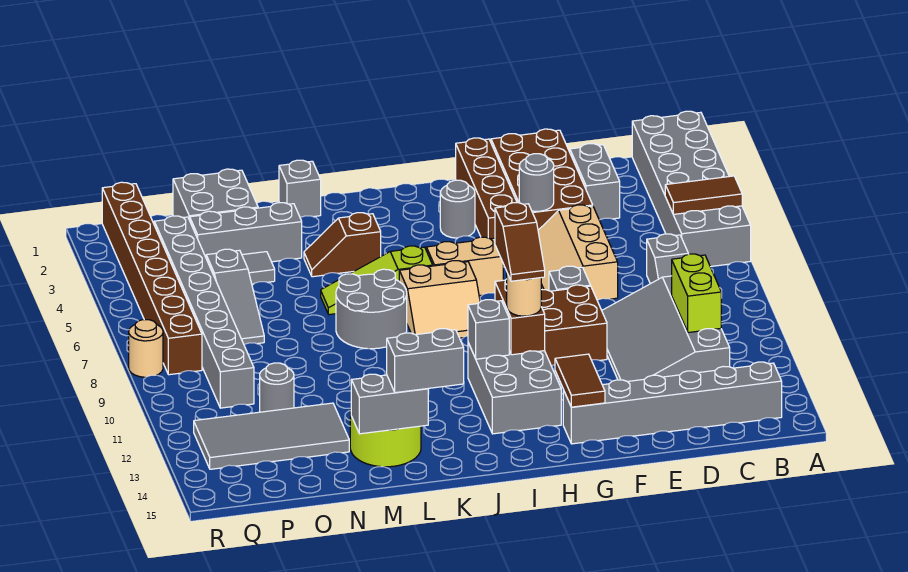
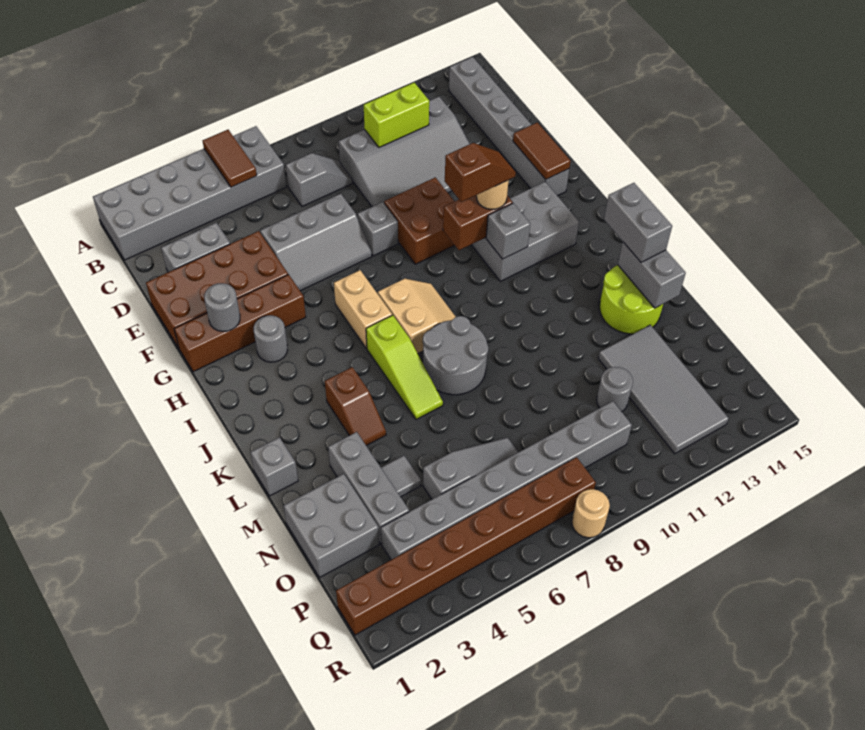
tan 2x3 slope [538,205,618,300] -> grey 2x3 slope [260,194,372,291]
grey 1x1 round brick [519,154,554,211] -> grey 1x1 round brick moved to [204,283,240,331]
brown 1x2 tile [555,354,605,407] -> brown 1x2 tile turned to [513,122,571,179]

